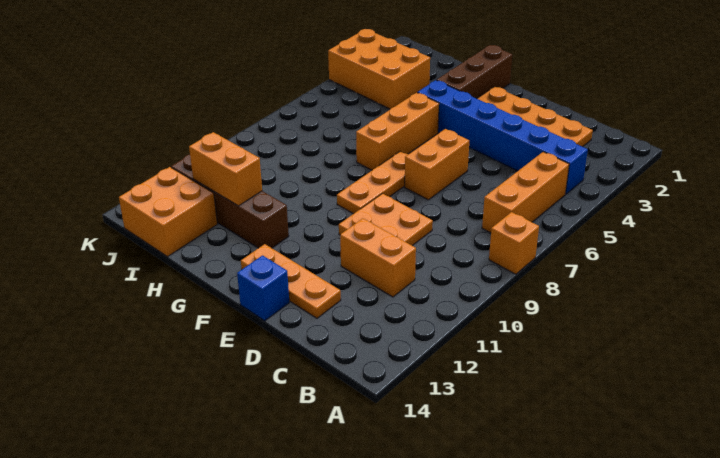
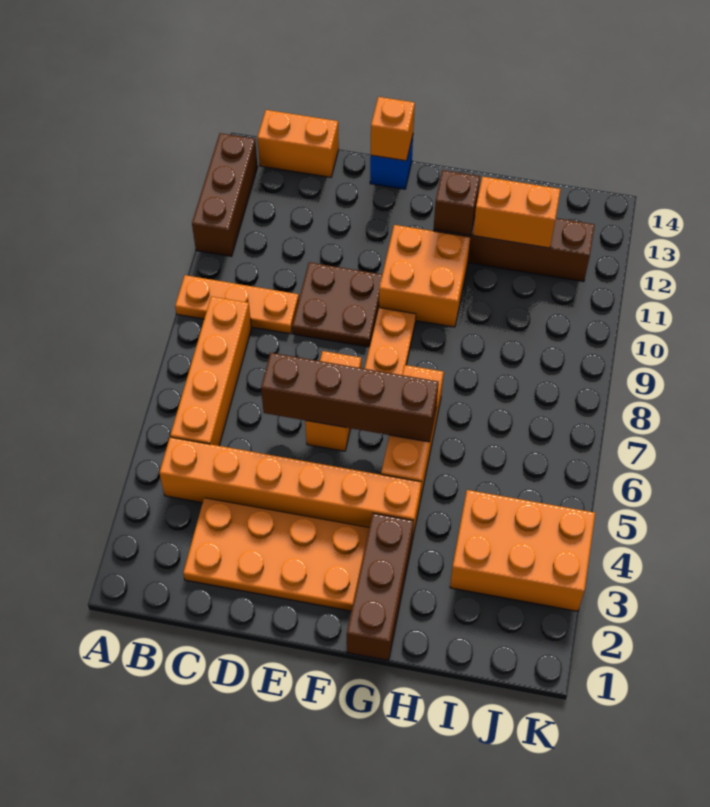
orange 1x1 brick [489,212,539,274] -> orange 1x1 brick moved to [371,97,415,161]
none -> brown 1x3 brick [192,133,258,256]
blue 1x6 brick [417,80,588,194] -> orange 1x6 brick [159,437,422,540]
orange 1x3 brick [482,152,569,233] -> orange 1x4 brick [170,296,252,446]
orange 1x2 brick [340,218,416,297] -> orange 1x2 brick moved to [257,110,339,177]
none -> brown 1x4 brick [261,353,439,442]
orange 2x2 plate [339,194,433,246] -> brown 2x2 plate [292,262,382,347]
orange 1x3 plate [241,244,341,318] -> orange 1x3 plate moved to [175,275,299,334]
none -> brown 1x1 brick [434,170,480,235]
orange 2x2 brick [119,167,217,257] -> orange 2x2 brick moved to [379,225,471,327]

